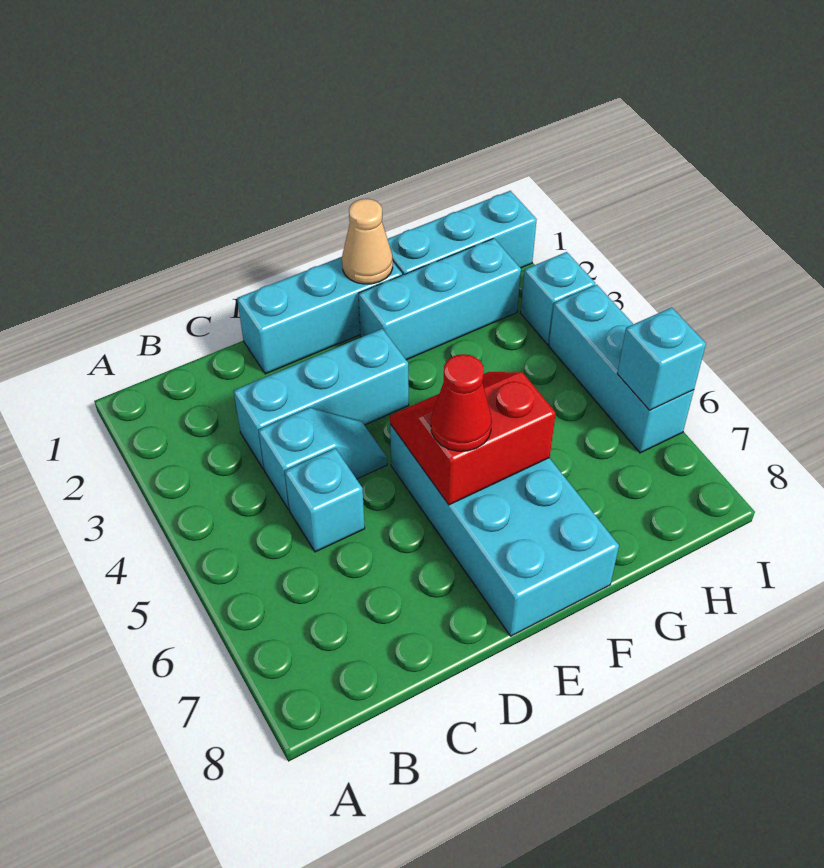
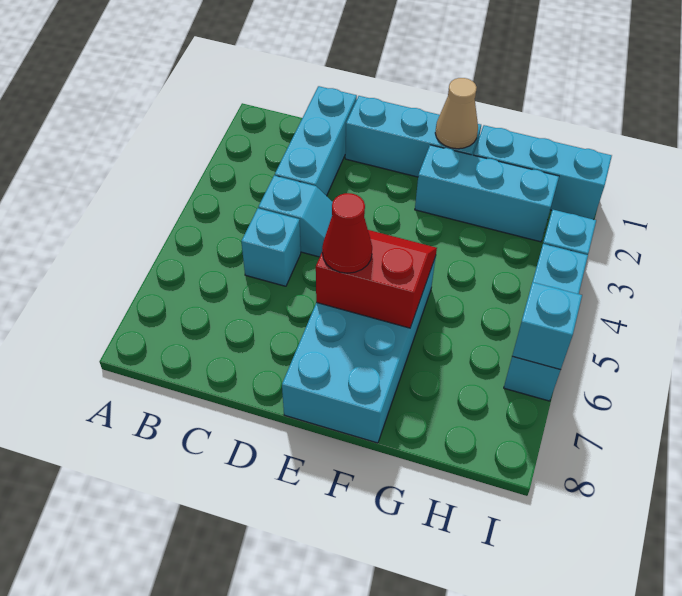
cyan 1x3 brick [234,329,409,469] -> cyan 1x3 brick turned to [275,86,357,196]

